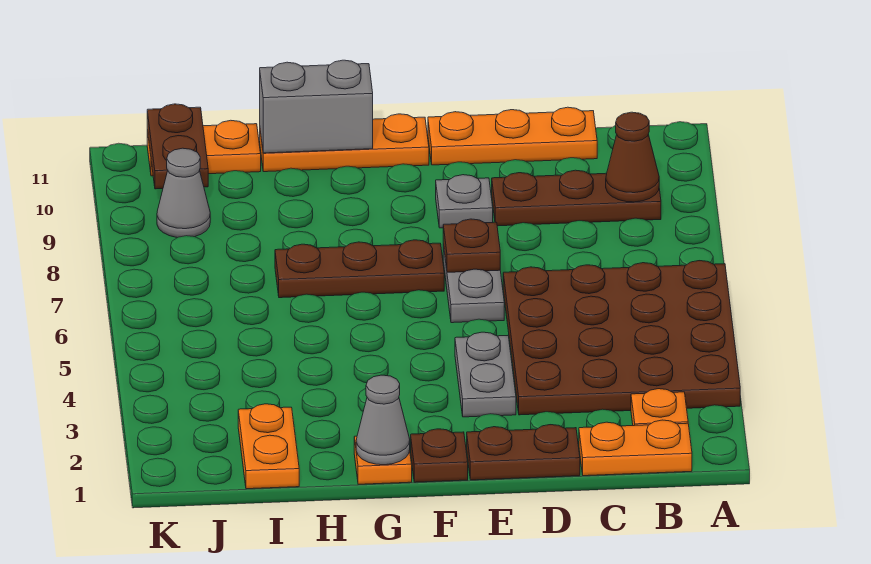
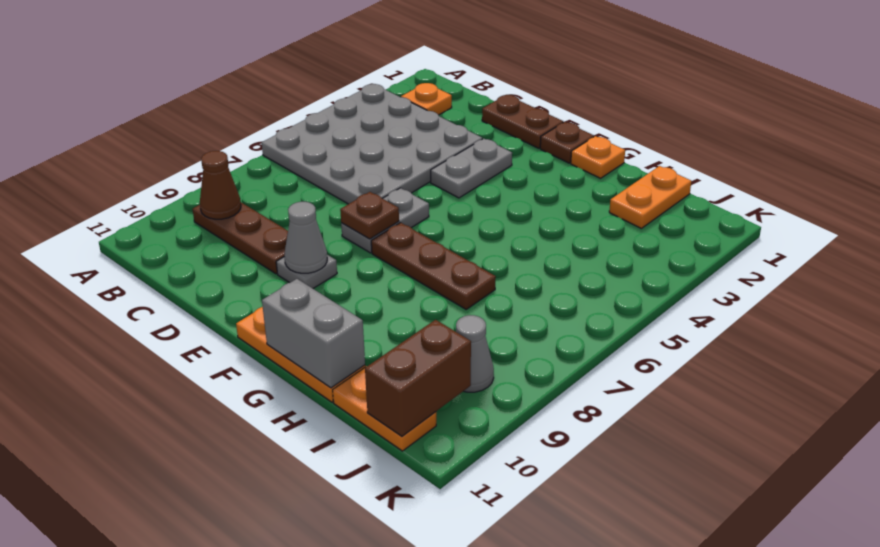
brown 4x4 plate [503,261,740,415] -> grey 4x4 plate [262,84,482,204]
orange 1x2 plate [579,420,692,476] -> none
orange 1x3 plate [428,107,597,165] -> none
grey 1x1 cone [356,375,410,465] -> grey 1x1 cone moved to [284,202,327,273]
brown 1x2 plate [147,104,208,189] -> brown 1x2 brick [365,320,471,436]

